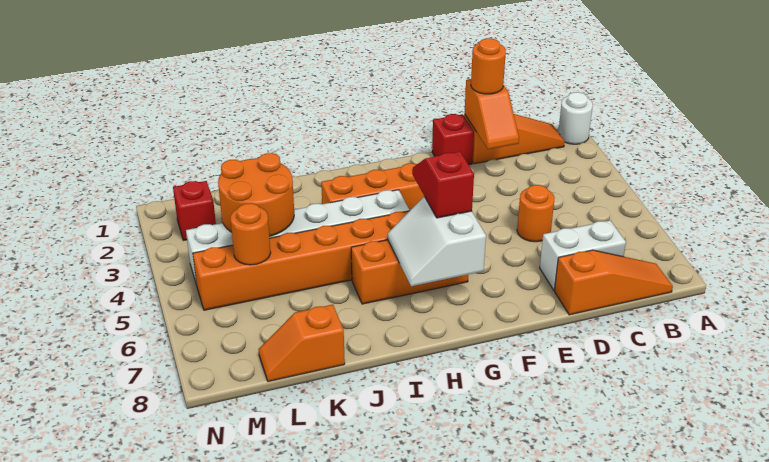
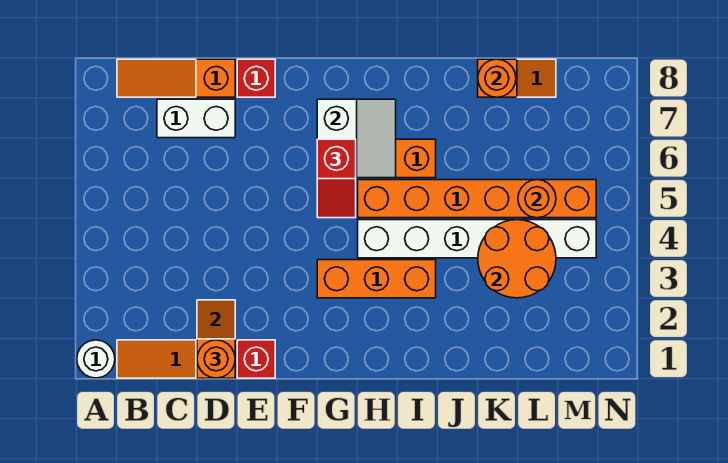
orange 1x1 round brick [517,185,555,242] -> orange 1x1 round brick moved to [478,59,516,97]
red 1x1 brick [173,181,216,240] -> red 1x1 brick moved to [237,59,275,97]

